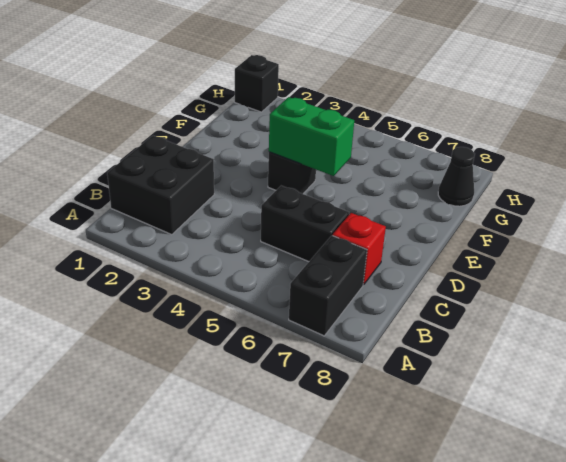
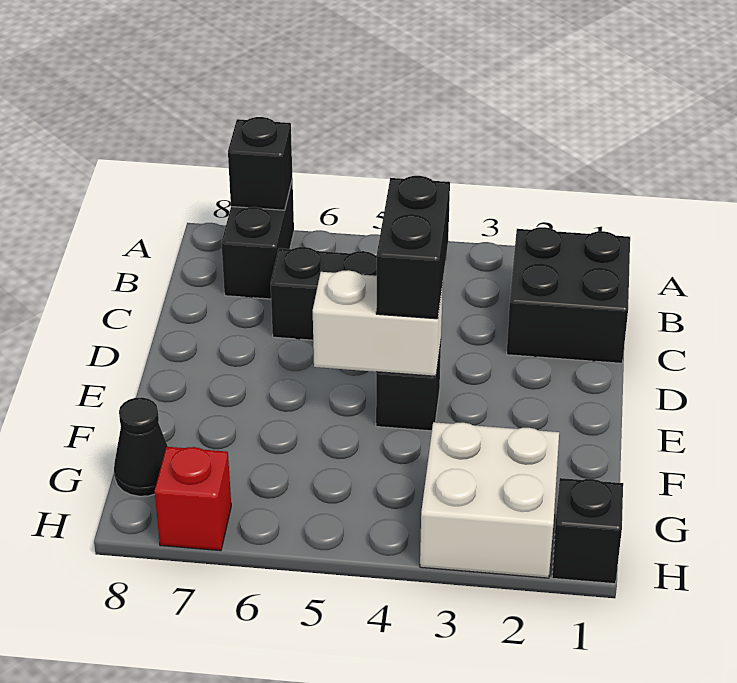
none -> black 1x1 brick [228,117,292,210]
red 1x1 brick [332,213,386,285] -> red 1x1 brick moved to [155,447,231,551]
none -> black 1x2 brick [376,176,450,319]
green 1x2 brick [269,97,354,176] -> white 1x2 brick [313,270,443,376]
none -> white 2x2 brick [420,422,559,578]

